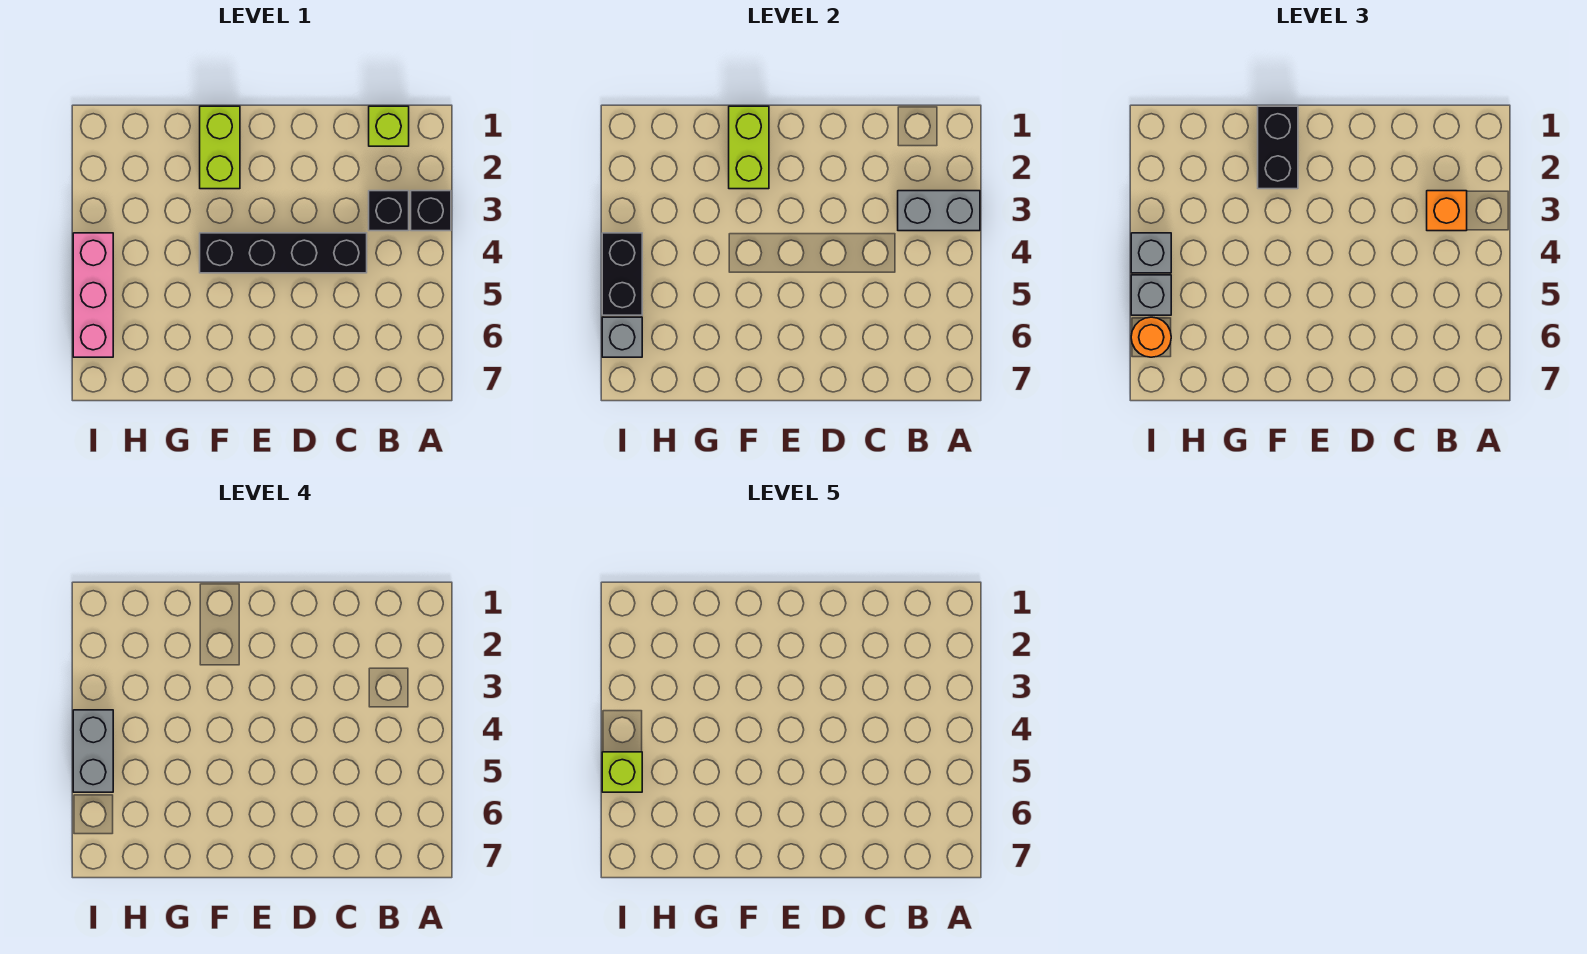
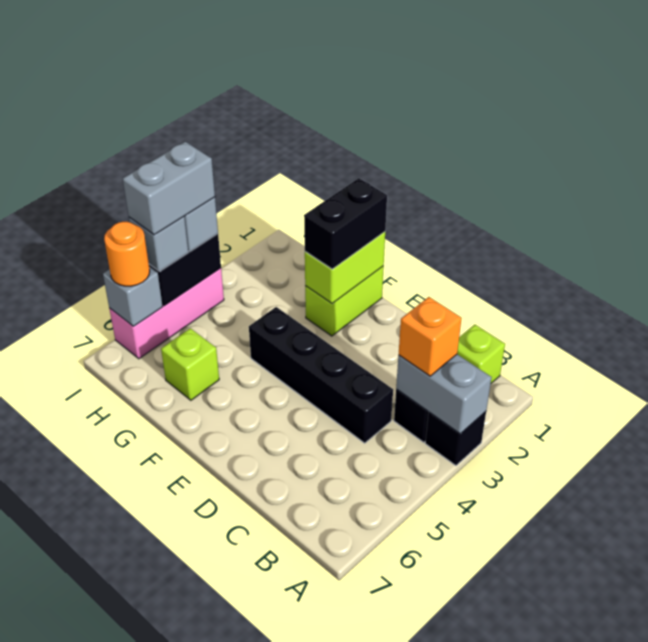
lime 1x1 brick [602,752,642,792] -> lime 1x1 brick moved to [161,328,219,400]

